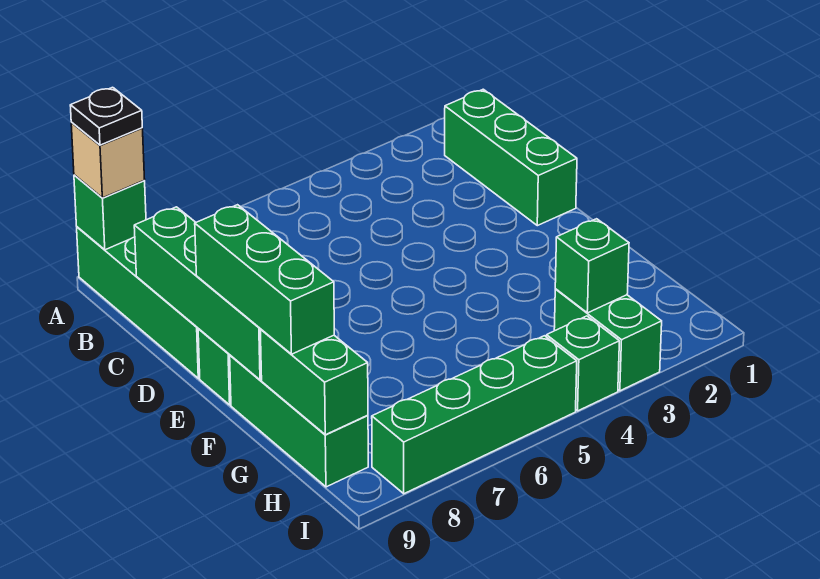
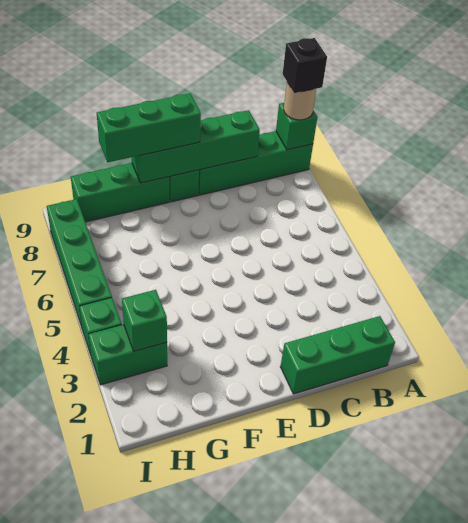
tan 1x1 brick [71,123,145,198] -> tan 1x1 round brick [284,82,316,120]
black 1x1 plate [70,87,142,145] -> black 1x1 brick [283,38,327,93]
green 1x2 brick [260,330,368,435] -> none

